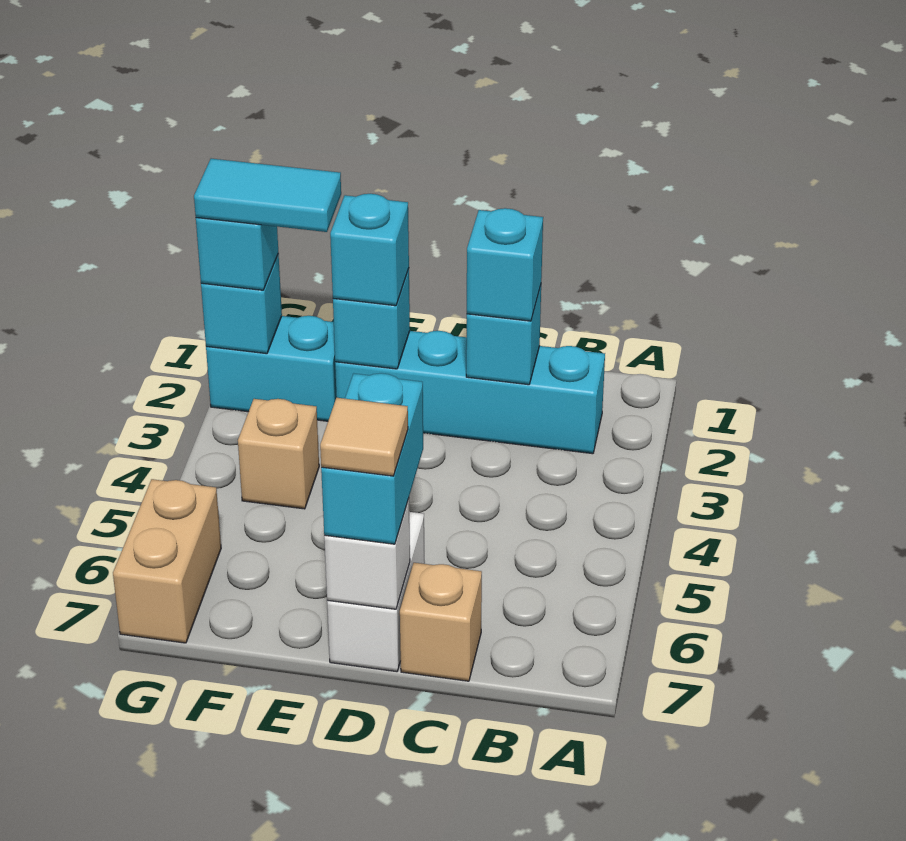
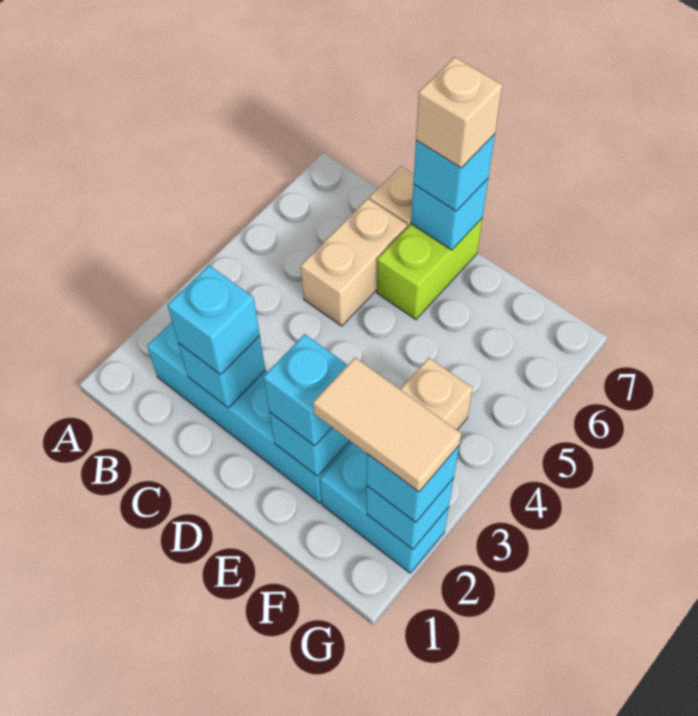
white 1x2 brick [327,512,425,672] -> lime 1x2 brick [377,219,482,320]
cyan 1x2 brick [321,373,423,544] -> cyan 1x1 brick [413,134,495,211]
white 1x1 brick [324,499,410,609] -> cyan 1x1 brick [411,179,488,250]
tan 1x1 tile [320,398,408,476] -> tan 1x1 brick [416,57,502,168]
cyan 1x2 tile [194,159,341,232] -> tan 1x2 tile [313,358,461,492]
tan 1x2 brick [113,479,221,643] -> tan 1x2 brick moved to [301,199,407,326]

